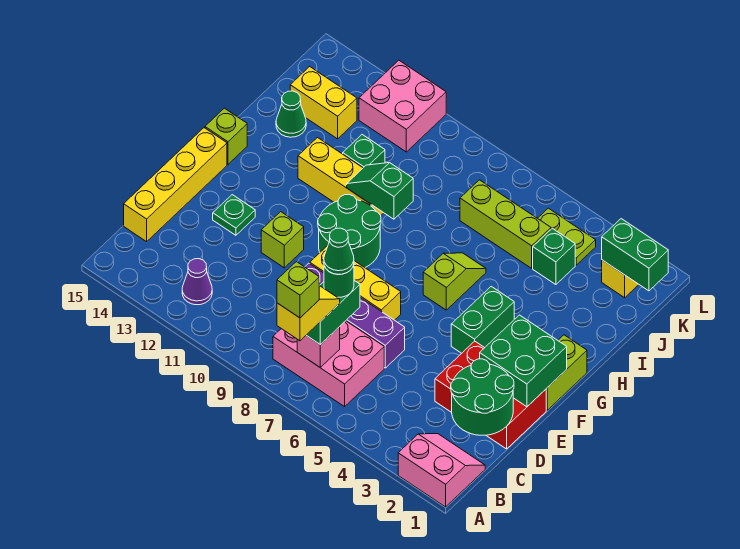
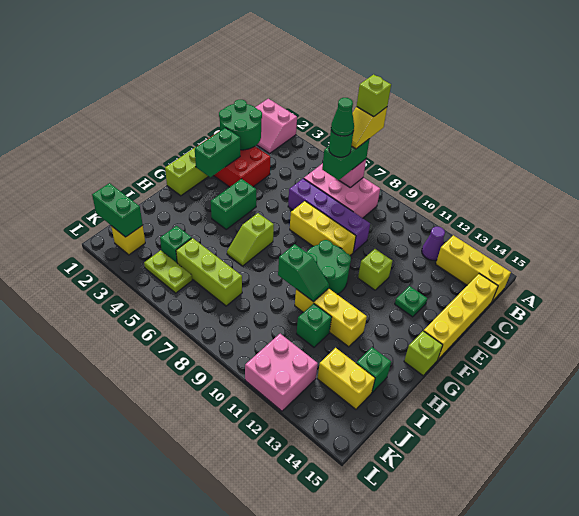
none -> yellow 1x3 brick [436,235,511,302]
green 2x2 brick [480,315,567,407] -> green 1x2 brick [195,128,240,177]
green 1x1 cone [276,91,306,137] -> green 1x1 brick [356,347,391,393]

